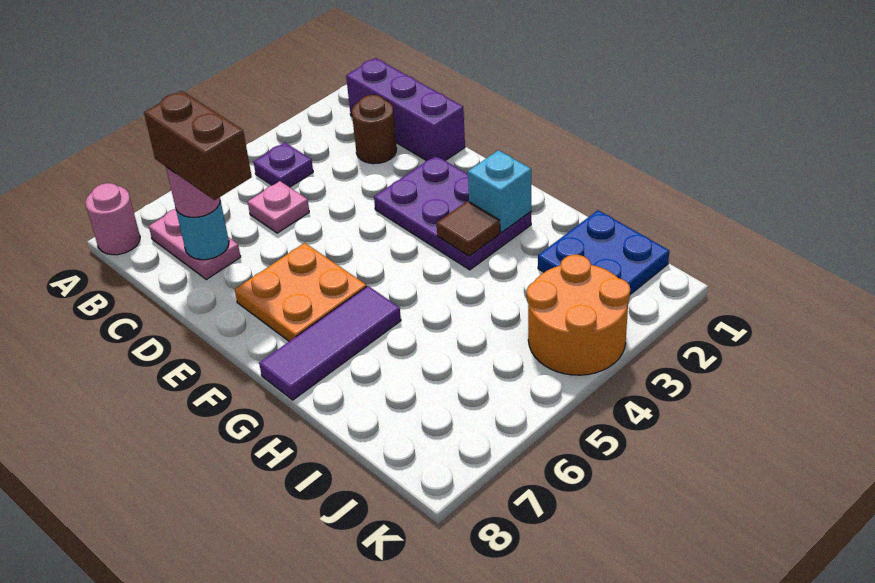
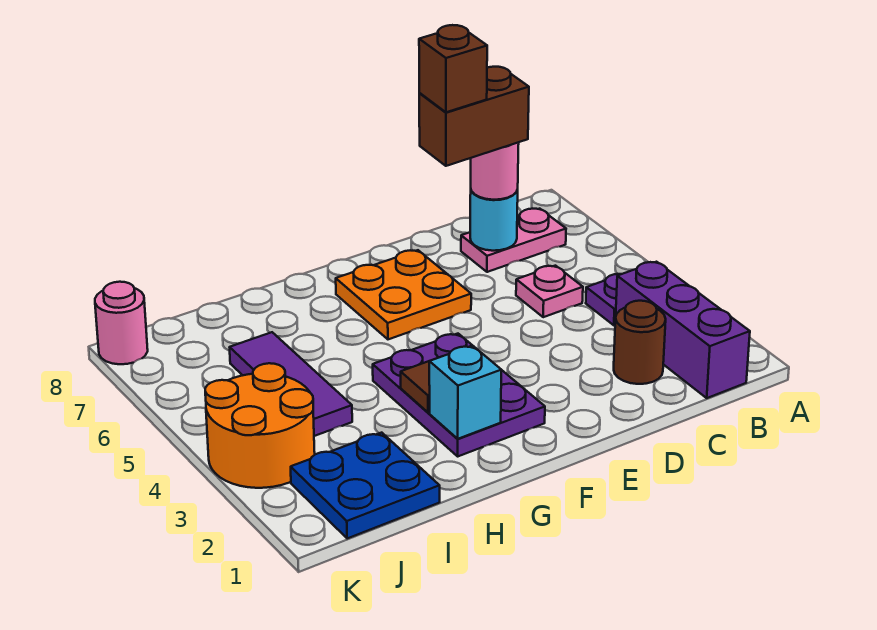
pink 1x1 round brick [85,183,140,255] -> pink 1x1 round brick moved to [95,282,148,364]
purple 1x3 brick [346,58,465,161] -> purple 1x3 brick turned to [616,262,750,398]
none -> brown 1x1 brick [419,25,487,112]
purple 2x3 plate [374,155,531,270] -> purple 2x3 plate turned to [373,334,545,456]
purple 1x3 tile [259,286,401,400] -> purple 1x3 tile moved to [230,332,352,436]

